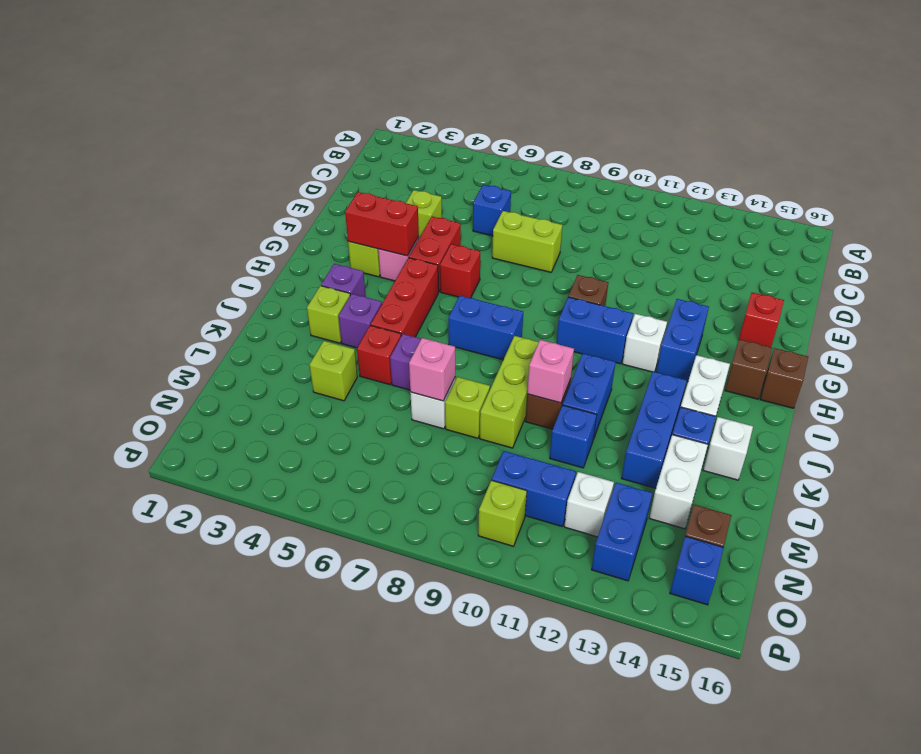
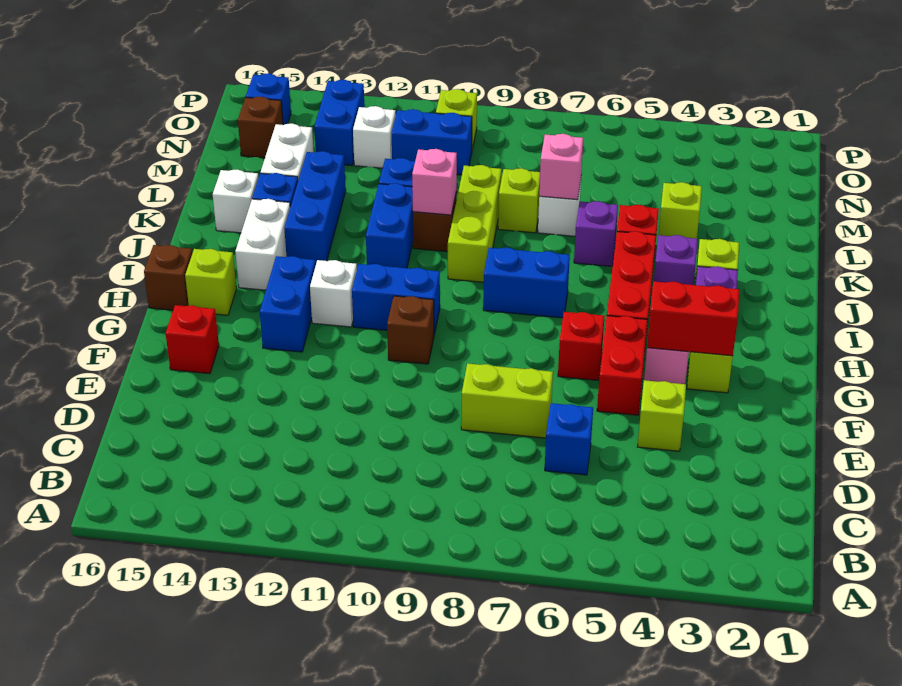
brown 1x1 brick [725,339,772,399] -> lime 1x1 brick [185,249,236,315]

